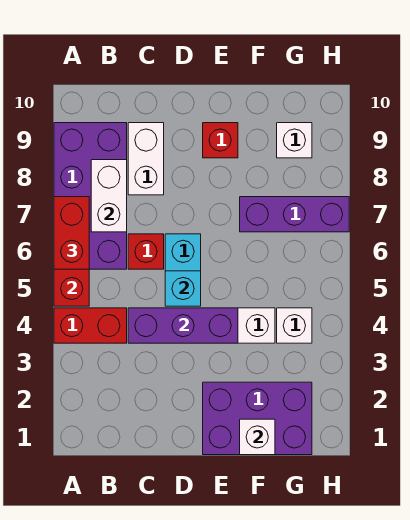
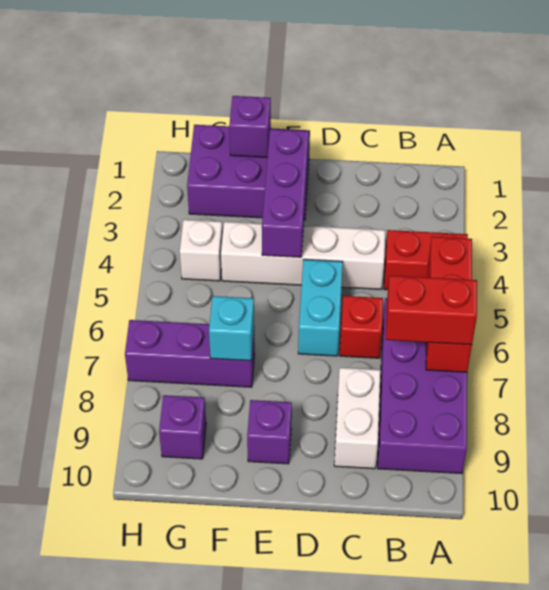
red 1x2 brick [54,197,89,269] -> red 1x2 brick turned to [385,276,477,345]
white 1x2 brick [91,160,127,232] -> none
purple 1x3 brick [128,308,238,343] -> purple 1x3 brick turned to [262,129,309,257]
cyan 1x1 brick [165,271,201,306] -> cyan 1x1 brick moved to [209,296,254,361]
red 1x1 brick [203,123,238,158] -> purple 1x1 brick [247,400,292,464]
white 1x1 brick [240,419,275,455] -> purple 1x1 brick [229,96,271,158]
white 1x1 brick [277,123,312,158] -> purple 1x1 brick [159,395,206,459]

